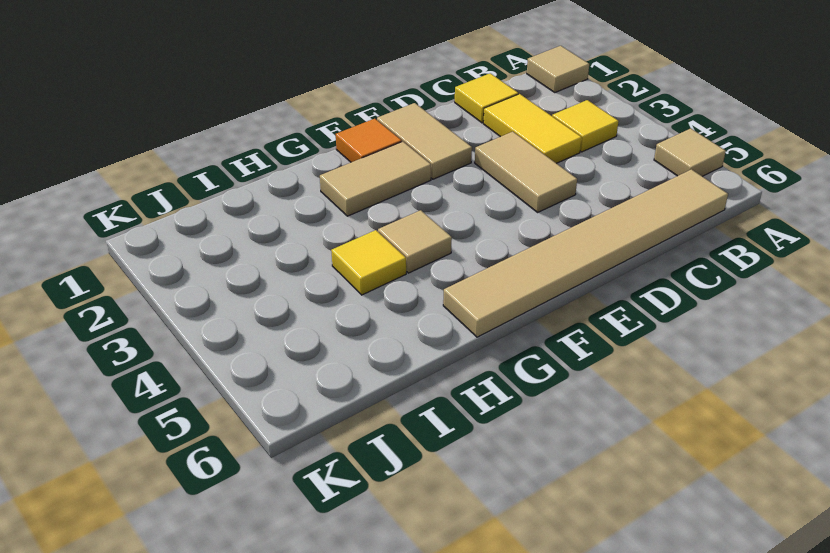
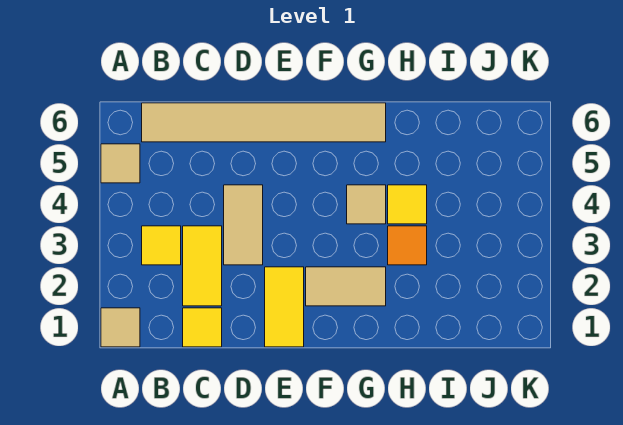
tan 1x2 tile [377,103,472,179] -> yellow 1x2 tile [265,267,304,347]
orange 1x1 tile [336,119,402,162] -> orange 1x1 tile moved to [388,226,427,265]

